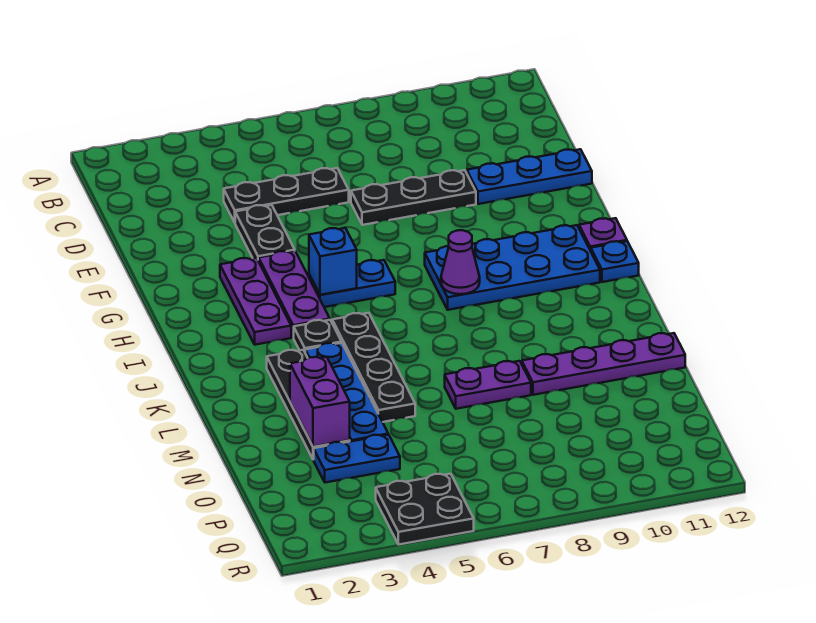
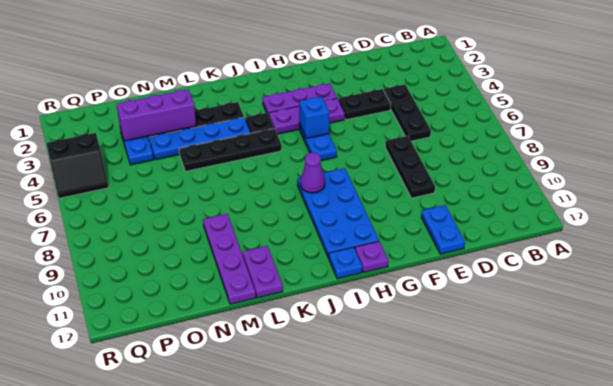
blue 1x3 plate [467,149,592,204] -> blue 1x2 plate [421,205,465,254]
purple 1x2 brick [290,357,350,447] -> purple 1x3 brick [116,89,196,141]
purple 1x2 plate [445,361,531,409] -> purple 1x2 plate moved to [243,246,283,298]
black 2x2 plate [376,474,474,545] -> black 2x2 slope [46,133,109,198]

